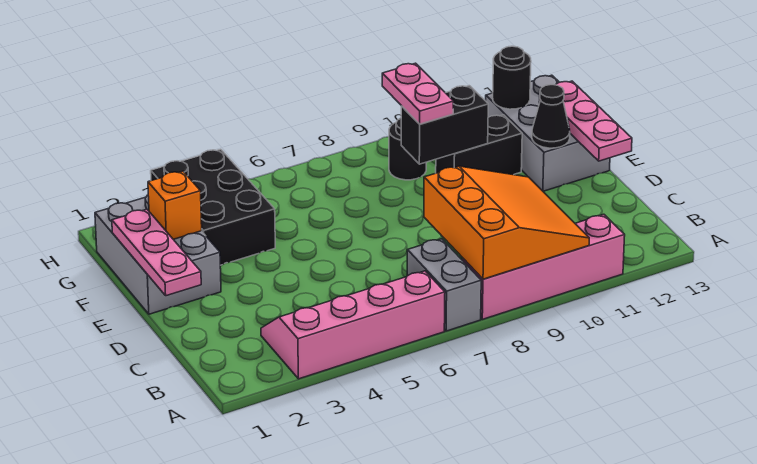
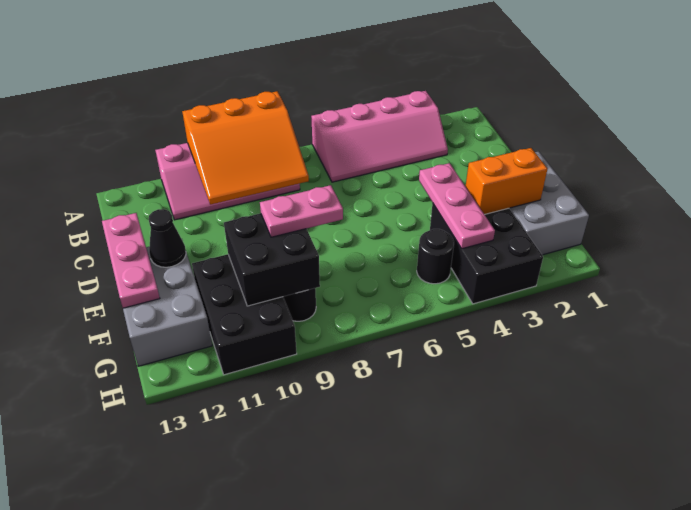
grey 1x2 brick [407,239,481,331] -> none
orange 3x3 slope [424,166,589,279] -> orange 3x3 slope turned to [182,91,309,205]
pink 1x3 plate [112,209,201,296] -> pink 1x3 plate moved to [419,163,495,249]
orange 1x1 brick [148,171,202,239] -> orange 1x2 brick [465,148,547,215]
black 1x2 brick [401,86,488,164] -> black 2x2 brick [224,213,320,306]
pink 1x2 plate [382,63,453,124] -> pink 1x2 plate turned to [260,185,343,237]
black 1x2 brick [436,115,522,175] -> black 2x3 brick [192,254,297,375]
black 1x1 round brick [493,46,531,109] -> black 1x1 round brick moved to [417,229,454,284]

